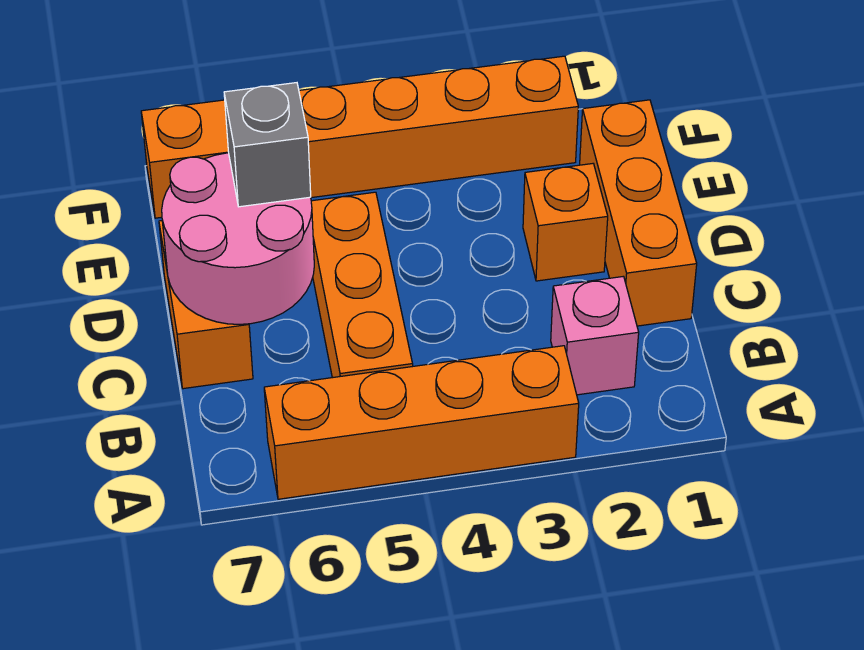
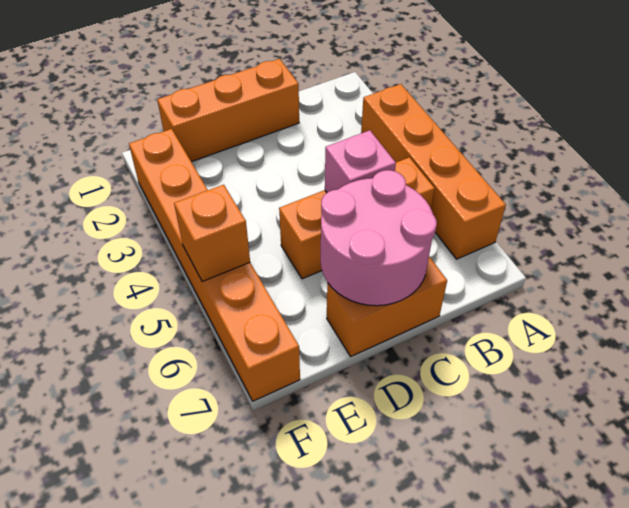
pink 1x1 brick [551,276,639,395] -> pink 1x1 brick moved to [325,130,396,192]
orange 1x1 brick [523,164,608,281] -> orange 1x1 brick moved to [174,185,250,282]
grey 1x1 brick [224,83,311,207] -> none

